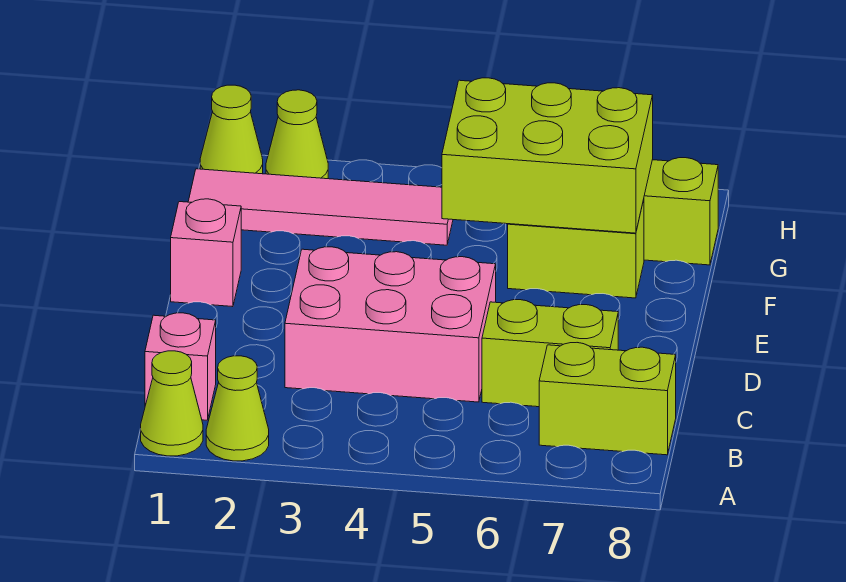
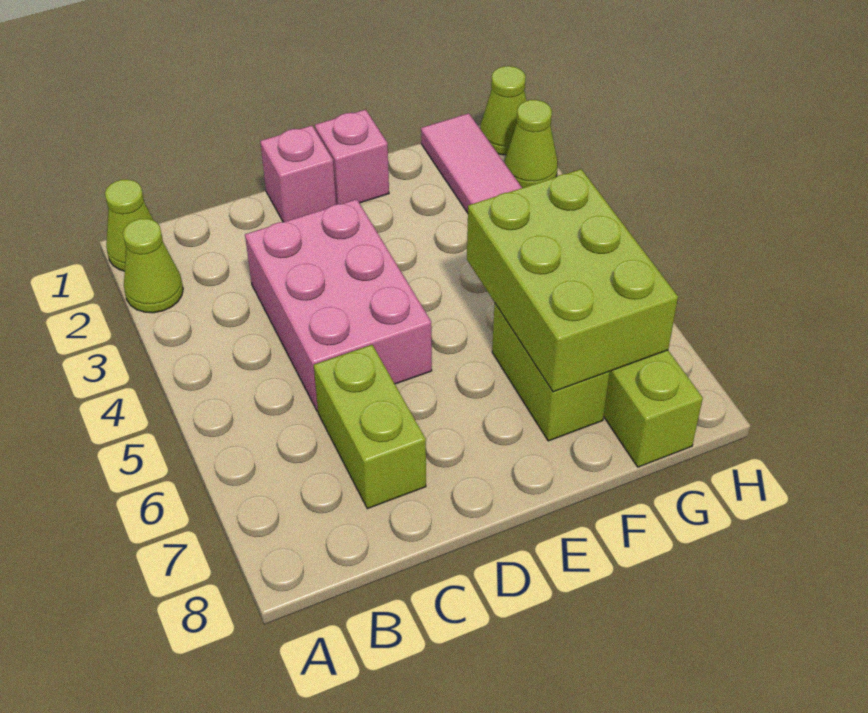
pink 1x1 brick [145,313,216,420] -> pink 1x1 brick moved to [260,126,336,222]
lime 1x2 brick [539,343,676,455] -> none

